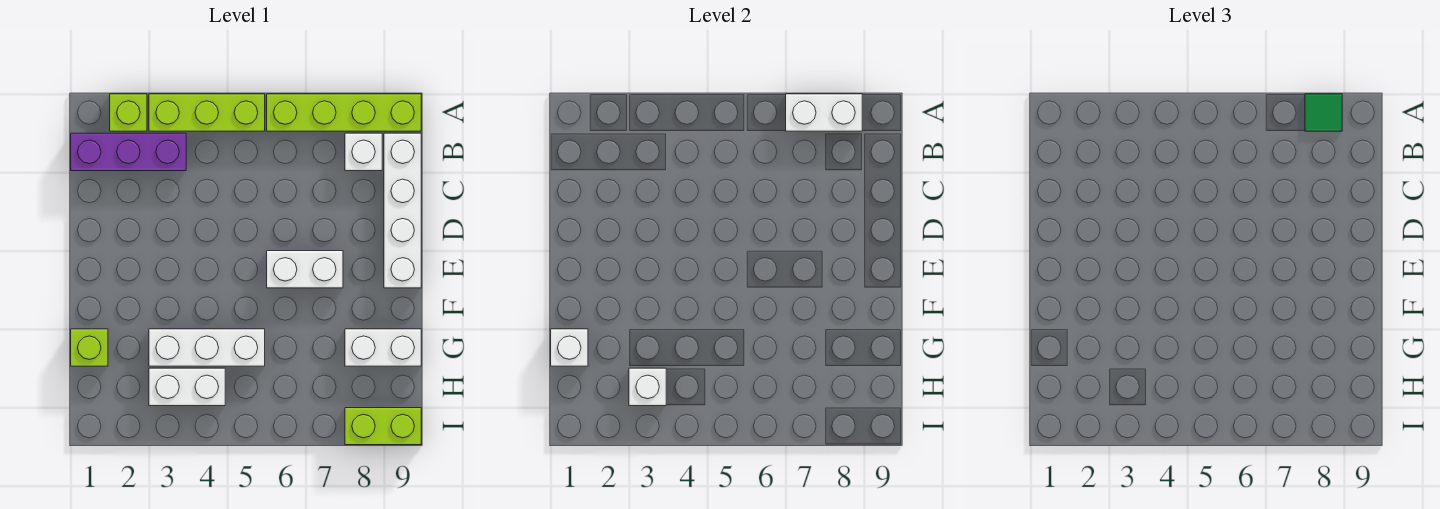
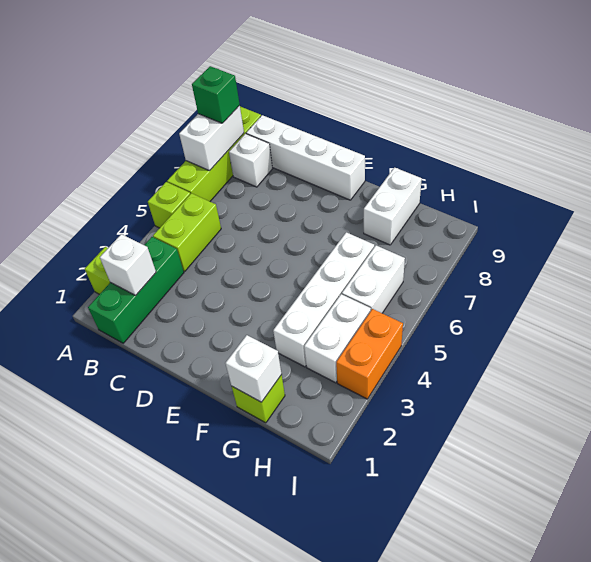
lime 1x3 brick [149,94,265,131] -> lime 1x1 brick [148,182,190,228]
green 1x1 tile [1305,94,1342,131] -> green 1x1 brick [192,66,240,123]
purple 1x3 brick [71,133,186,171] -> green 1x3 brick [88,237,184,343]
white 1x2 brick [267,251,343,288] -> white 1x2 brick moved to [342,245,405,313]
white 1x3 brick [149,329,265,366] -> white 1x4 brick [273,232,374,367]
white 1x1 brick [629,368,666,406] -> white 1x1 brick moved to [100,234,156,295]
none -> orange 1x2 brick [336,309,403,399]
lime 1x2 brick [345,408,421,445] -> lime 1x2 brick moved to [153,193,221,271]

